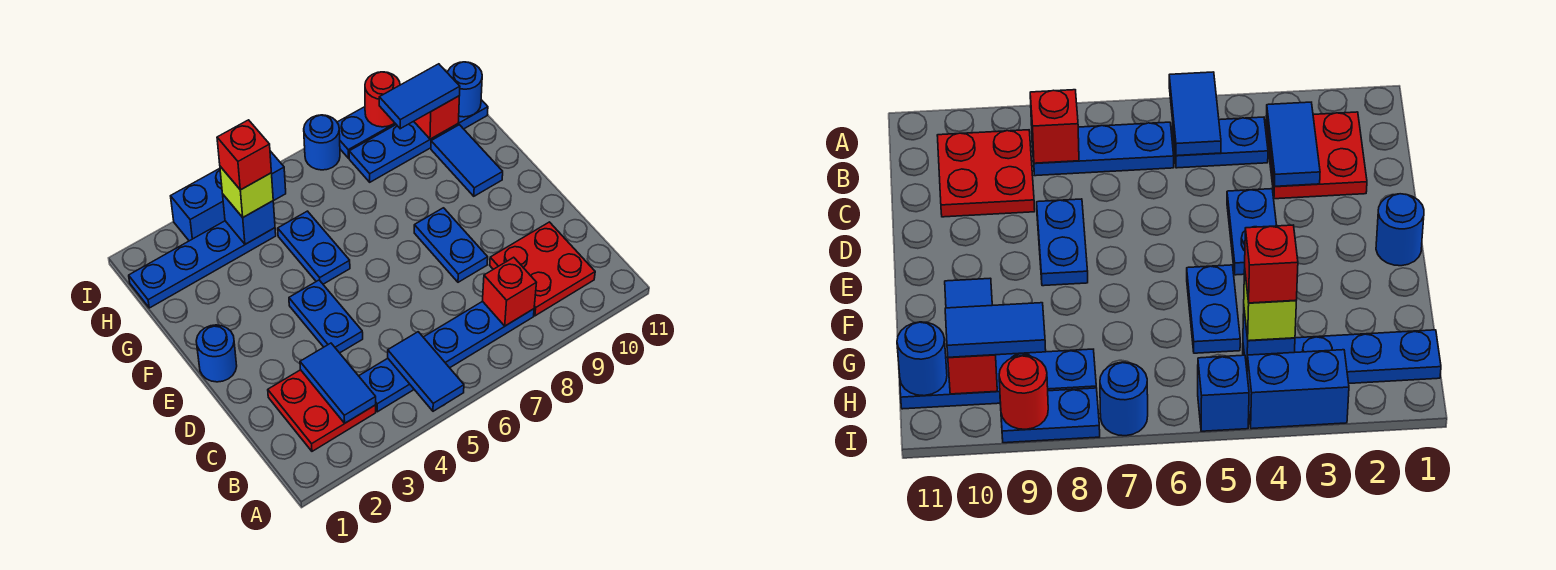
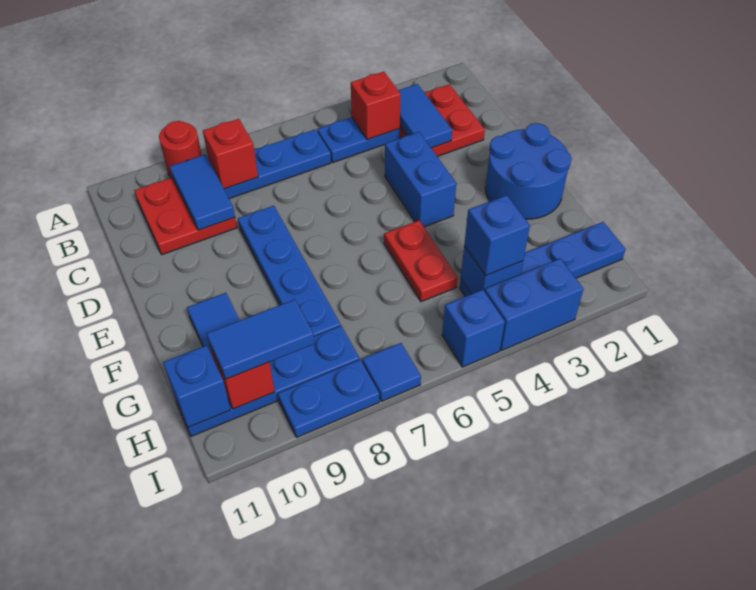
blue 1x2 tile [388,332,464,411] -> blue 1x2 tile moved to [170,155,235,230]
blue 1x2 plate [289,280,363,353] -> blue 1x2 brick [385,132,456,227]
blue 1x2 plate [414,208,488,282] -> blue 1x4 plate [238,206,341,336]
blue 1x1 round brick [196,325,237,382] -> blue 2x2 round brick [485,123,572,219]
blue 1x2 plate [278,211,350,284] -> red 1x2 plate [384,221,458,302]
lime 1x1 brick [220,166,273,217] -> blue 1x1 brick [464,195,530,276]
red 1x1 brick [217,120,271,190] -> red 1x1 brick moved to [351,72,401,140]
blue 1x1 round brick [448,62,482,117] -> blue 1x1 brick [163,345,231,427]
blue 1x1 round brick [304,115,340,170] -> blue 1x1 tile [362,343,421,401]
red 1x1 round brick [365,72,400,127] -> red 1x1 round brick moved to [159,121,202,178]

